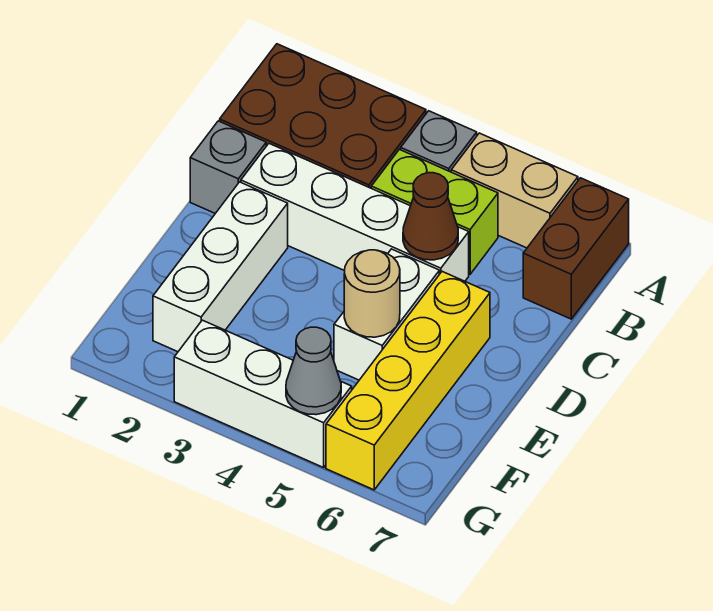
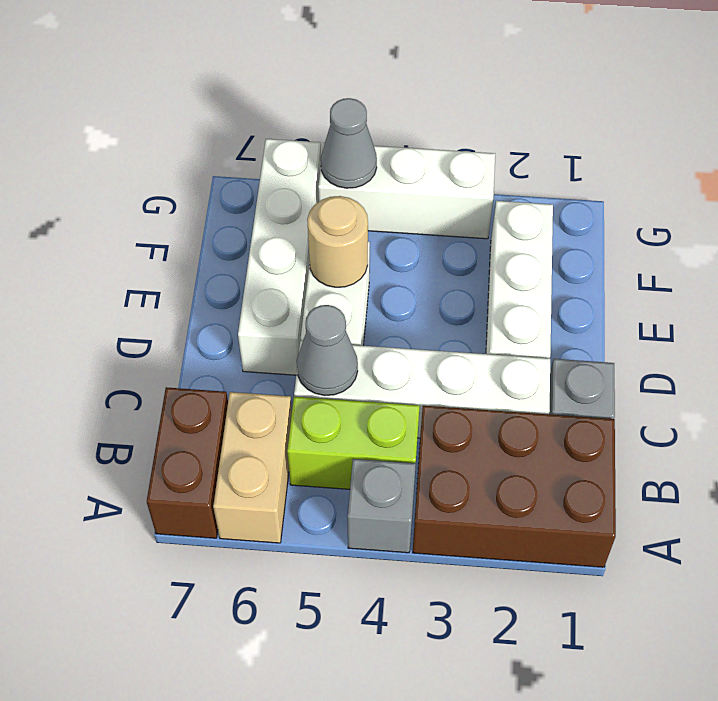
tan 1x2 brick [451,133,578,248] -> tan 1x2 brick turned to [213,392,292,543]
brown 1x1 cone [403,173,458,260] -> grey 1x1 cone [297,305,358,396]
yellow 1x4 brick [326,272,490,490] -> white 1x4 brick [238,139,321,375]

